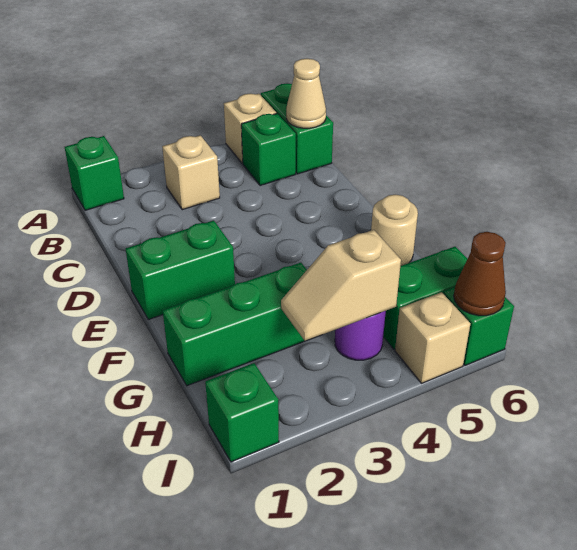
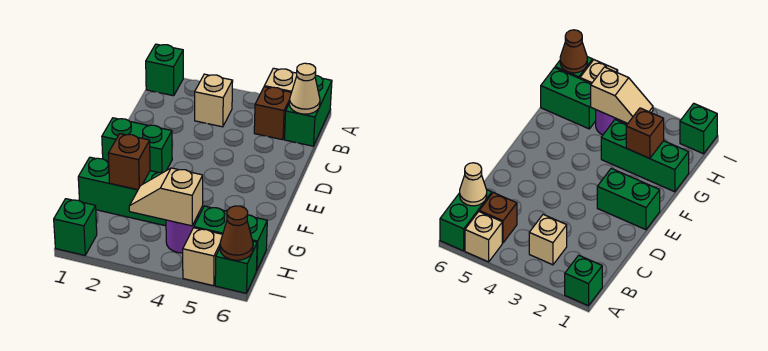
green 1x1 brick [241,114,296,186] -> brown 1x1 brick [254,87,291,140]
tan 1x1 round brick [371,195,418,266] -> none
none -> brown 1x1 brick [108,134,150,190]

